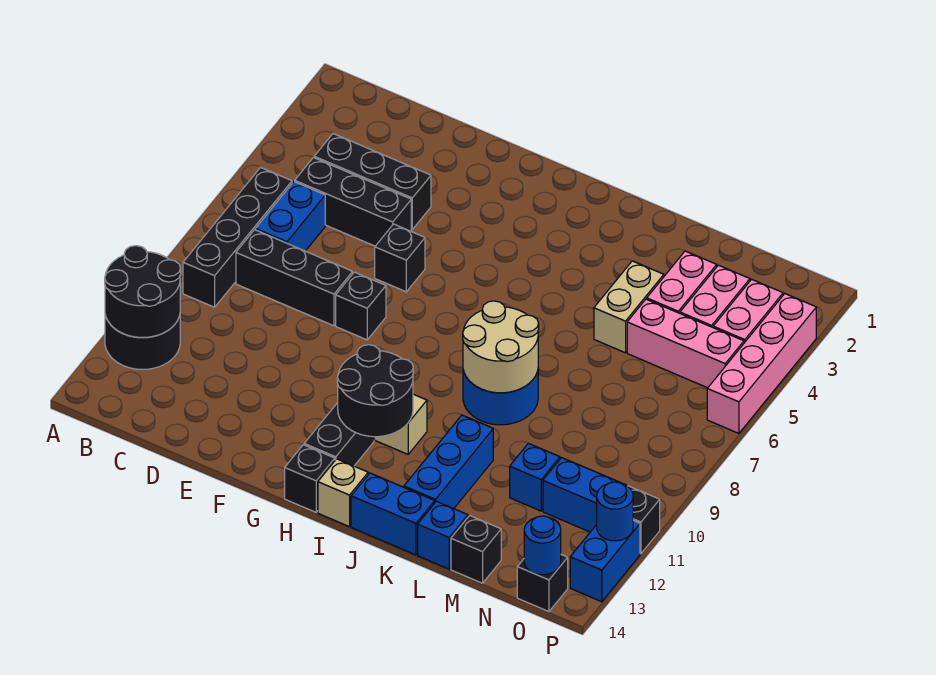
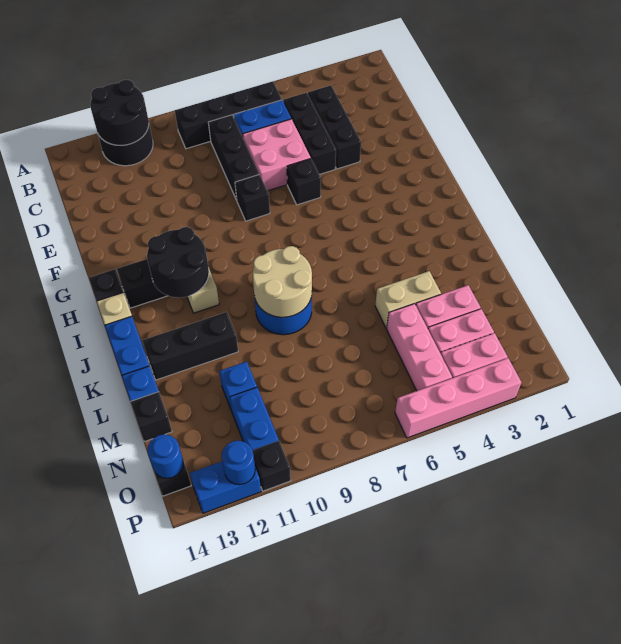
none -> pink 2x2 brick [243,119,311,191]
blue 1x3 brick [404,415,493,509] -> black 1x3 brick [142,312,238,380]

